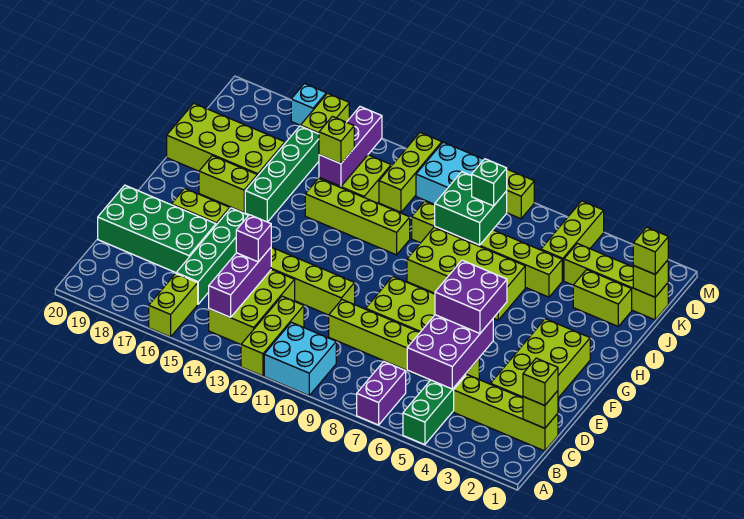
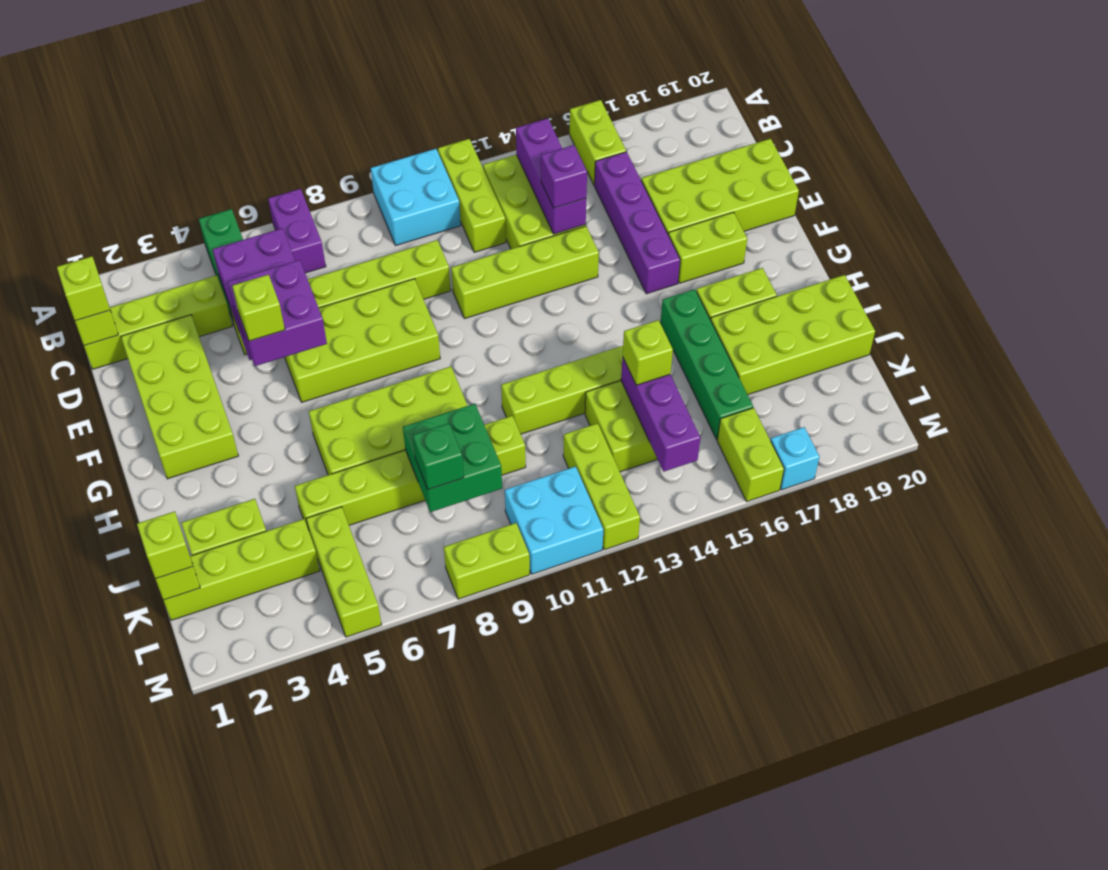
green 1x4 brick [176,208,249,304] -> purple 1x4 brick [595,152,680,294]
green 2x4 brick [98,185,216,273] -> lime 2x4 brick [641,139,799,234]
none -> lime 1x1 brick [232,275,285,341]

